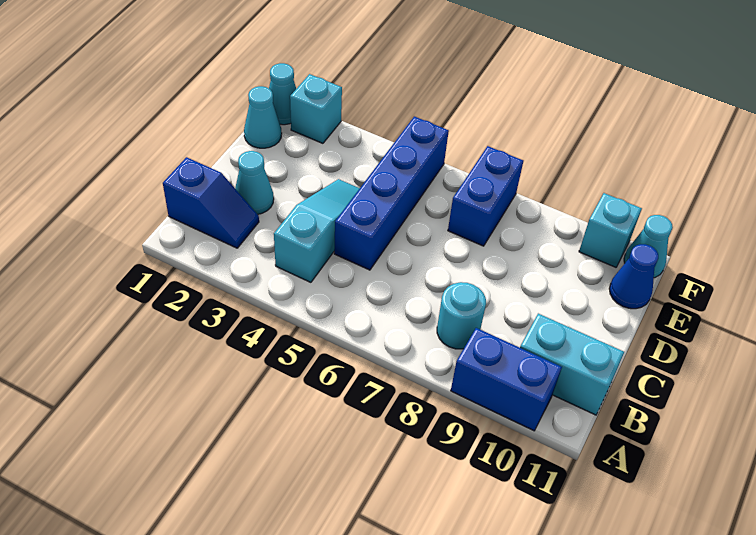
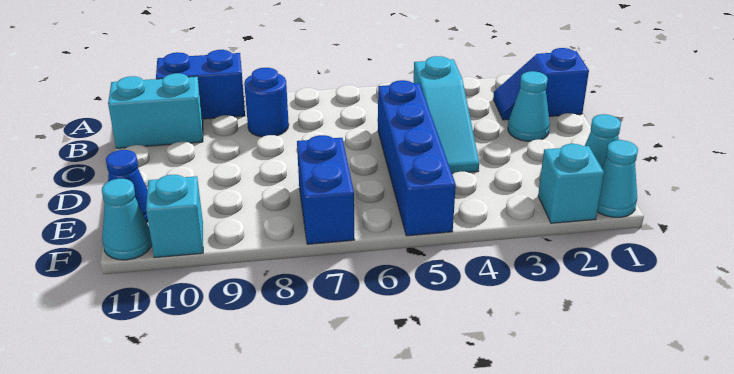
cyan 1x1 round brick [437,282,486,349] -> blue 1x1 round brick [244,68,289,137]

